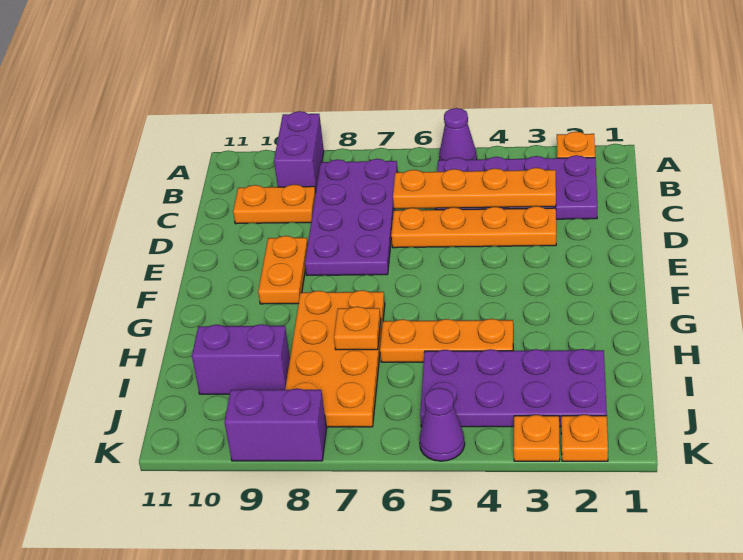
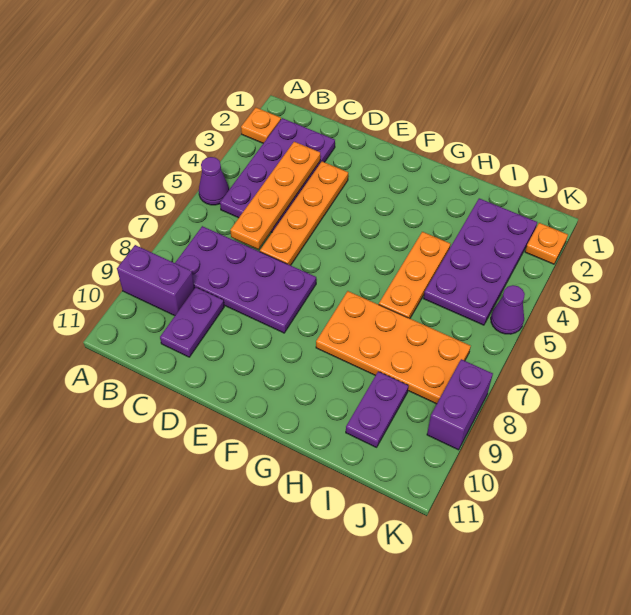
orange 1x2 plate [233,184,316,224] -> purple 1x2 plate [160,287,224,357]
orange 1x2 plate [258,236,308,304] -> none
orange 1x1 plate [334,306,381,350] -> none
purple 1x2 brick [192,324,290,394] -> purple 1x2 plate [346,372,409,447]
orange 1x1 plate [514,415,560,461] -> none

